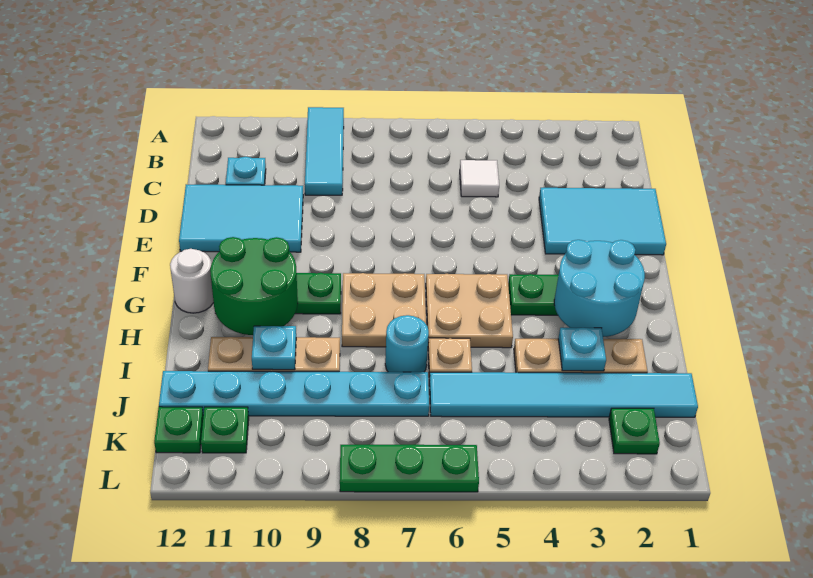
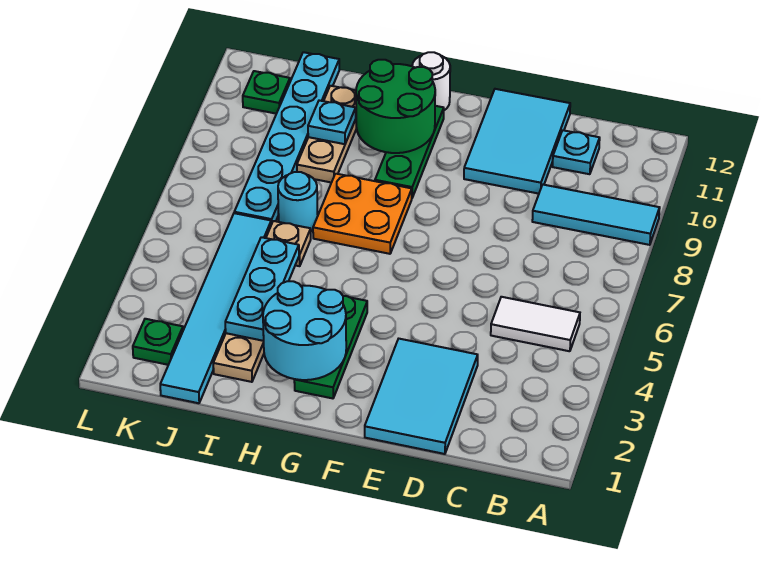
white 1x1 tile [460,160,499,197] -> white 1x2 tile [491,297,580,351]
tan 2x2 plate [426,274,513,348] -> none
tan 2x2 plate [342,273,426,347] -> orange 2x2 plate [313,174,412,254]
cyan 1x1 plate [558,328,606,371] -> cyan 1x3 plate [225,237,299,341]
green 1x1 plate [154,407,203,453] -> none
green 1x3 plate [340,445,479,492] -> none

